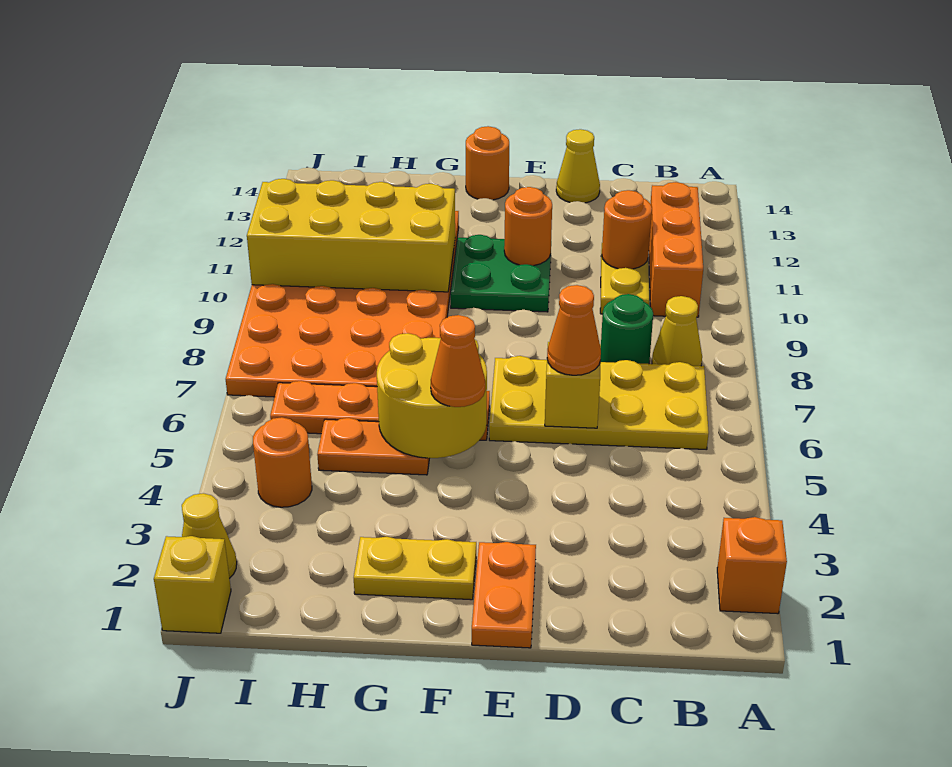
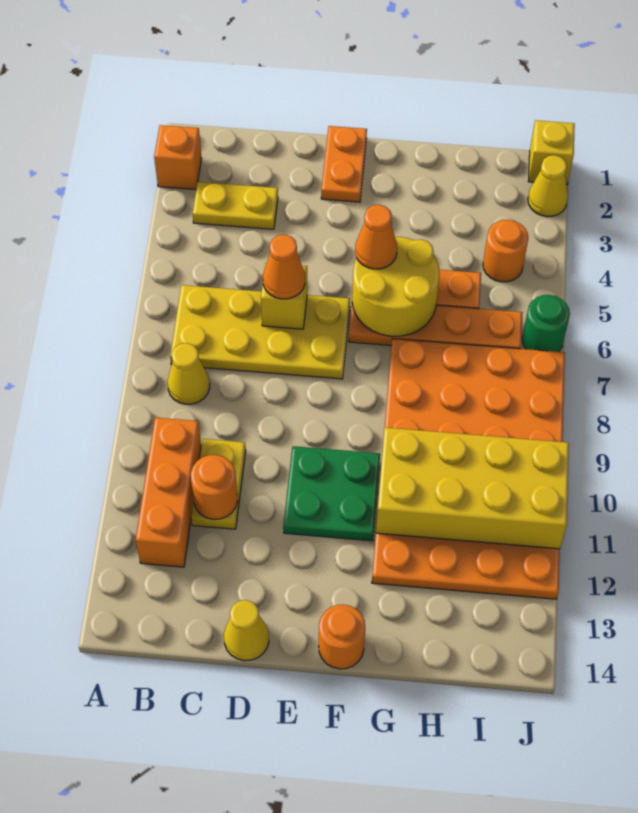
green 1x1 round brick [601,294,653,364] -> green 1x1 round brick moved to [522,295,570,352]
orange 1x1 round brick [504,187,552,266] -> none
yellow 1x2 plate [354,536,476,600] -> yellow 1x2 plate moved to [193,182,278,229]

